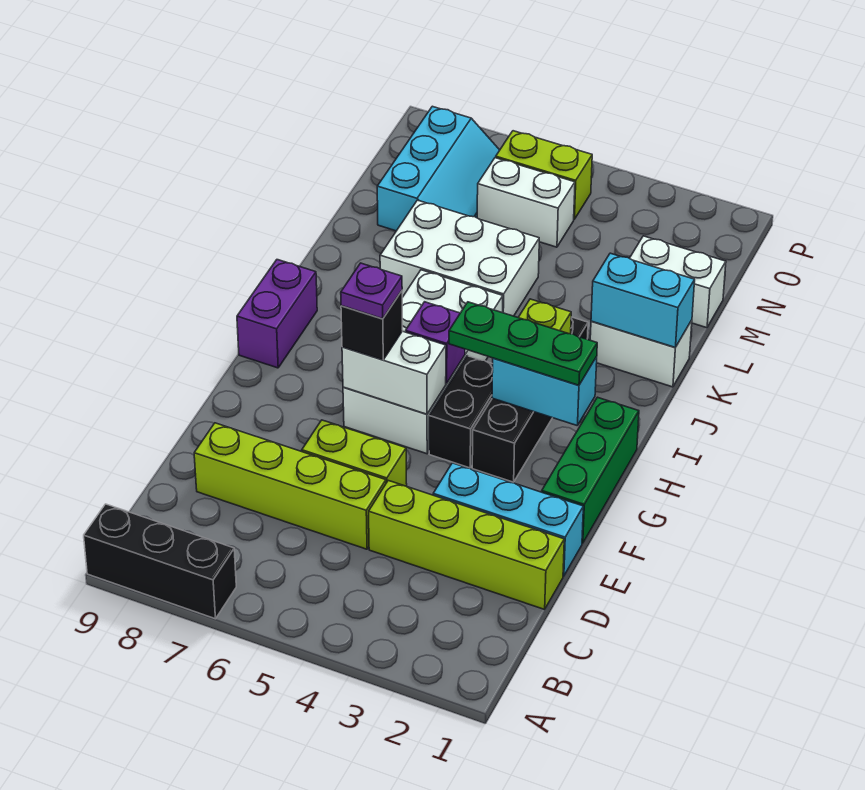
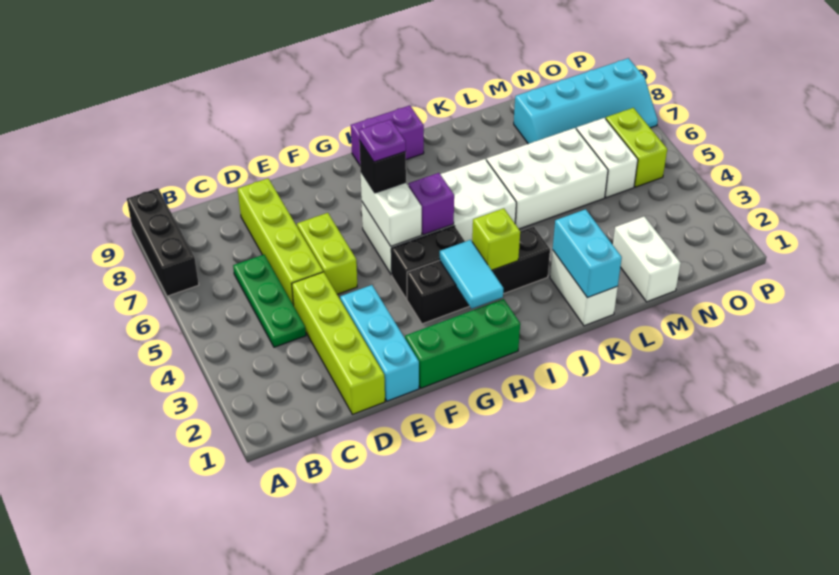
cyan 1x2 brick [492,357,597,426] -> cyan 1x2 tile [440,240,503,309]
green 1x3 plate [449,302,597,385] -> green 1x3 plate moved to [233,255,306,347]
white 2x3 brick [380,200,539,316] -> white 2x3 brick turned to [487,128,608,229]
cyan 2x3 slope [377,106,500,231] -> cyan 2x4 slope [514,58,658,144]

